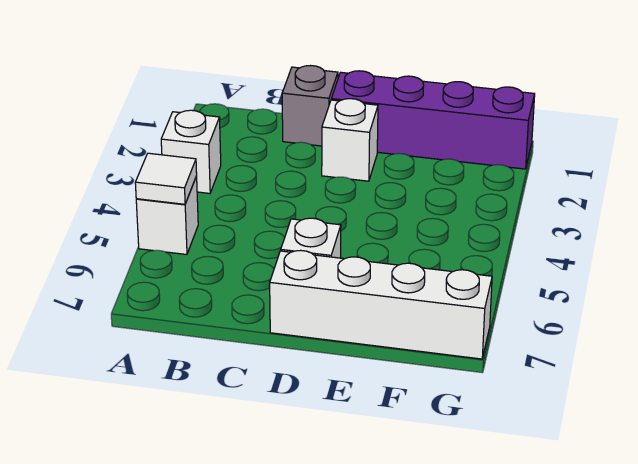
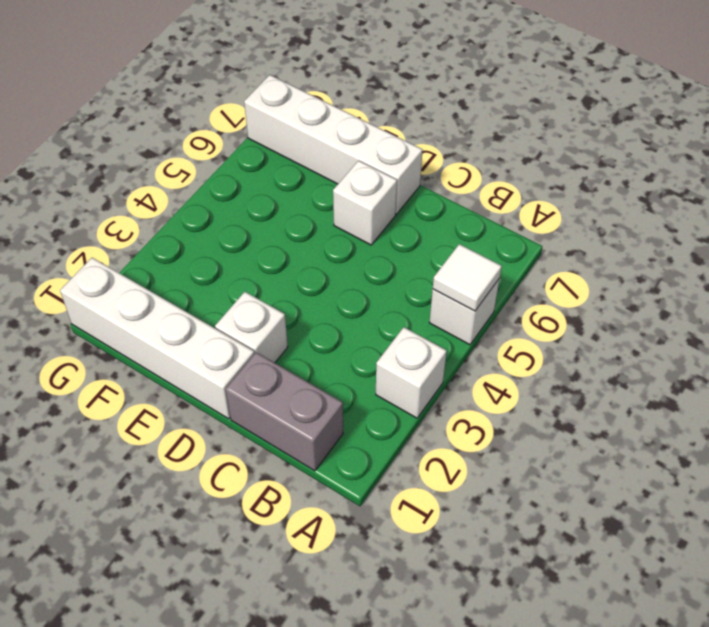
grey 1x1 brick [282,66,338,146] -> grey 1x2 brick [226,352,343,471]
purple 1x4 brick [331,71,535,169] -> white 1x4 brick [60,258,254,419]

